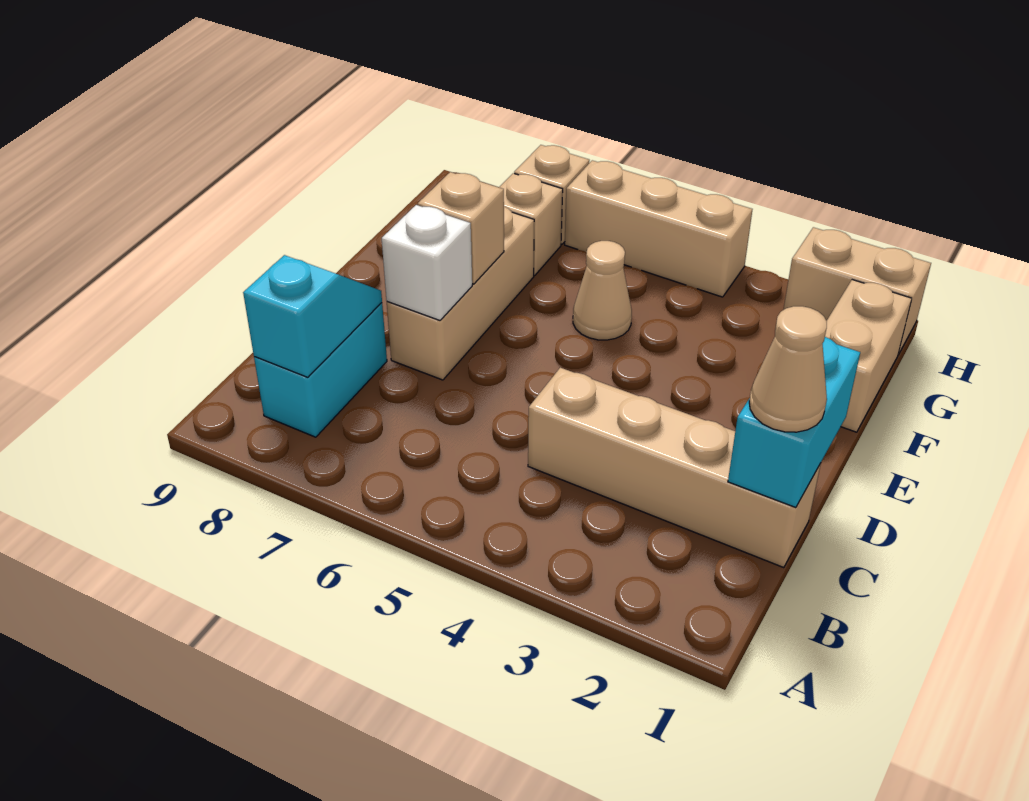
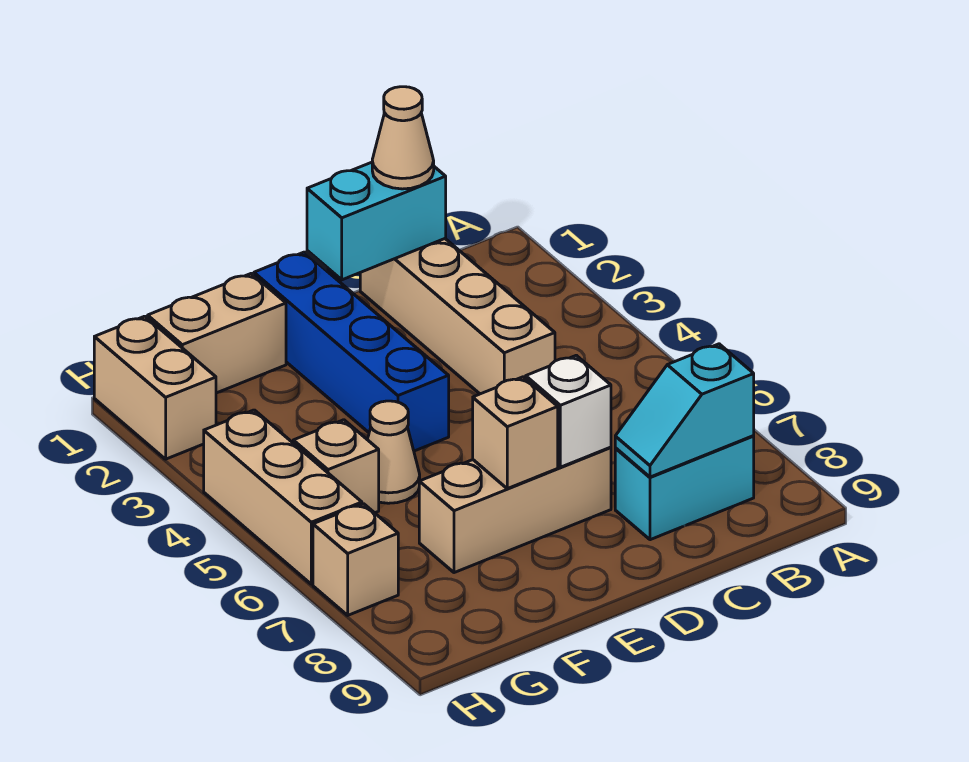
none -> blue 1x4 brick [254,252,449,451]
tan 1x1 brick [499,173,563,276] -> tan 1x1 brick moved to [293,420,379,513]

